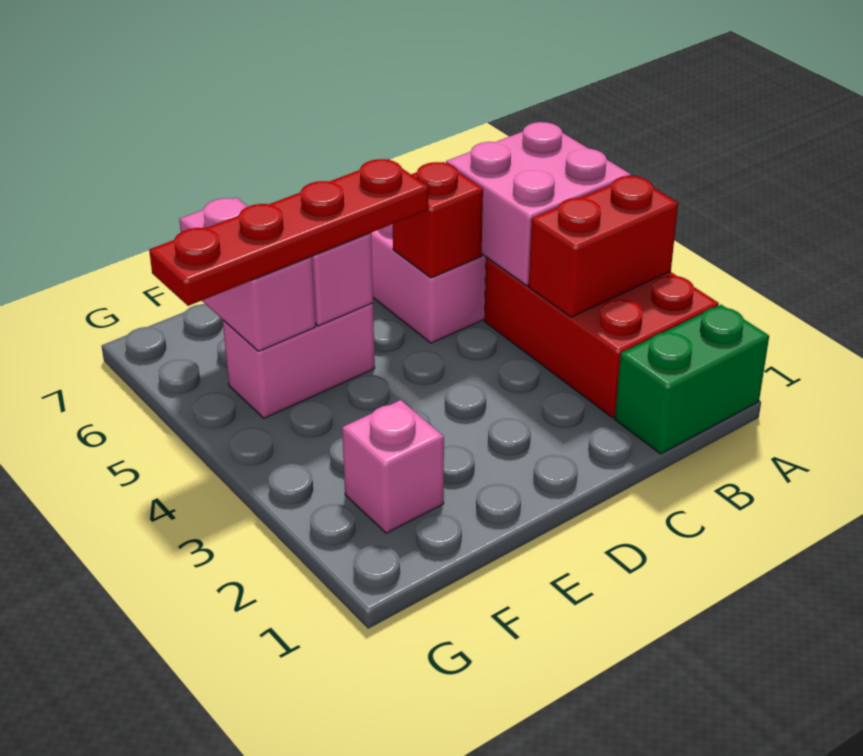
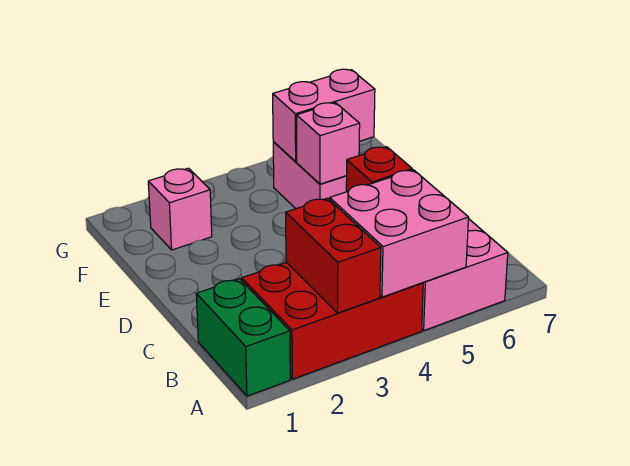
red 1x4 plate [149,159,428,306] -> none

